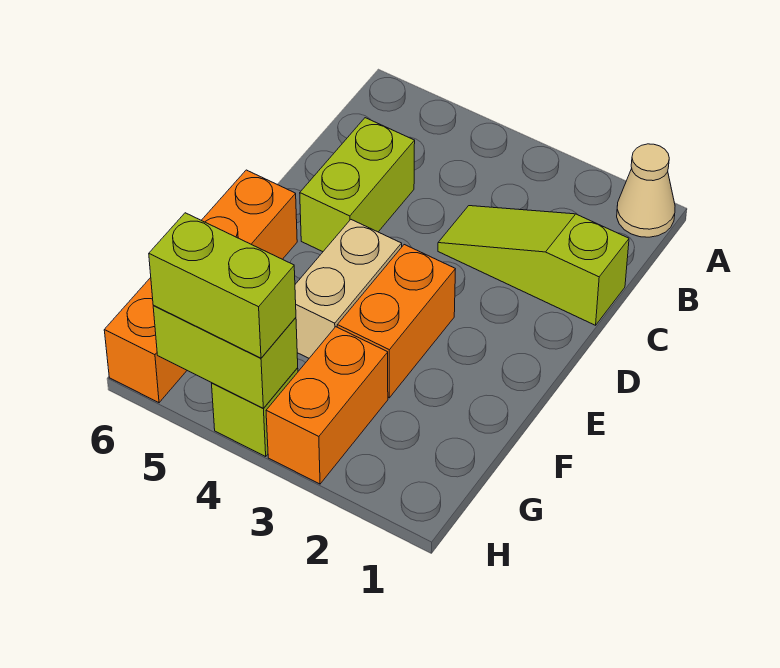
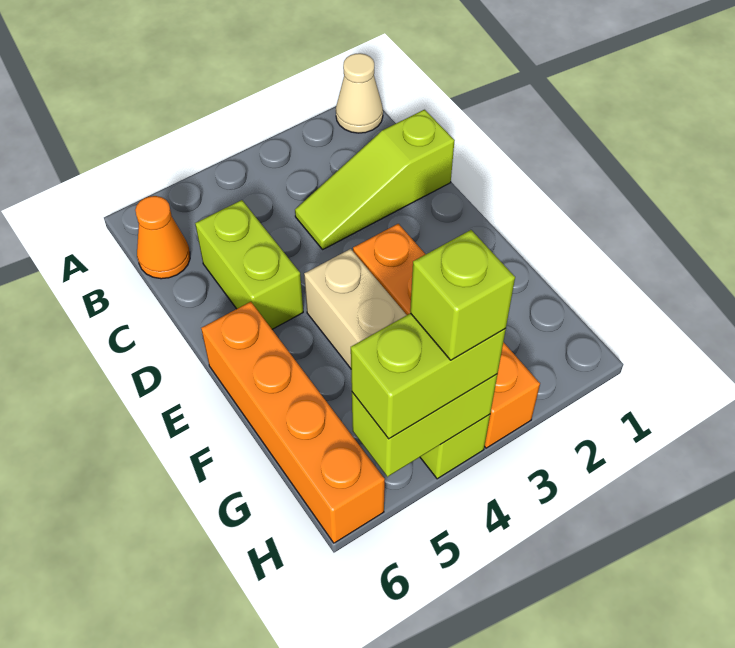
none -> orange 1x1 cone [135,196,190,279]
none -> lime 1x1 brick [410,230,515,360]

